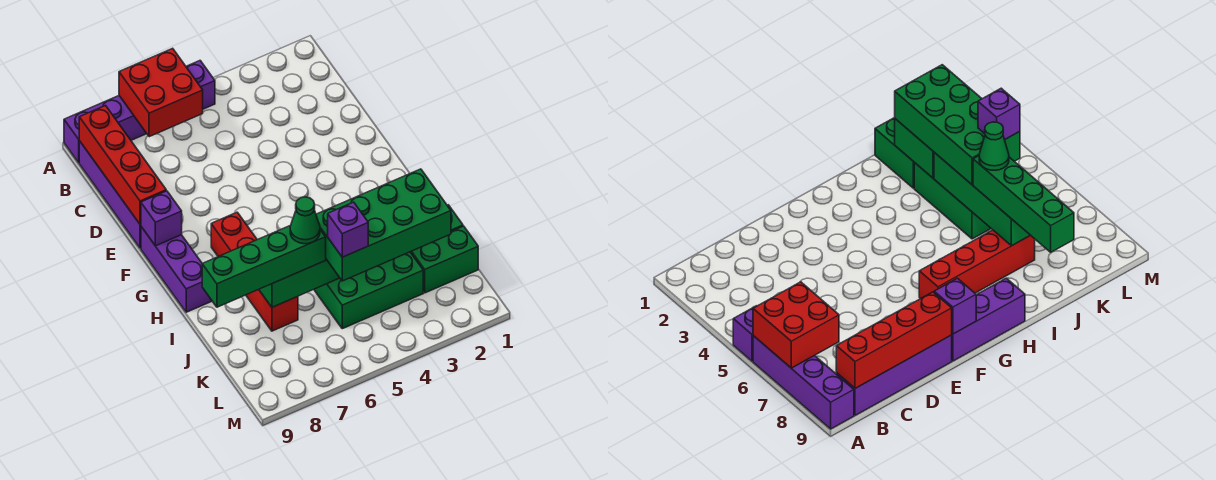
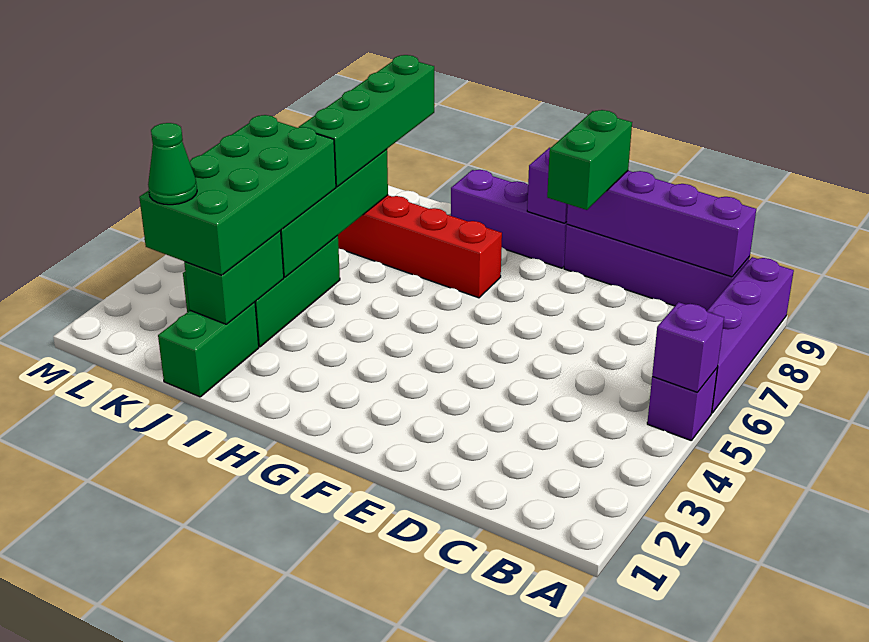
red 2x2 brick [119,48,203,137] -> none
red 1x4 brick [79,106,166,225] -> purple 1x4 brick [567,171,756,277]
green 1x1 cone [290,197,320,244] -> green 1x1 cone moved to [148,123,197,205]
green 1x2 brick [411,226,478,293] -> green 1x2 brick moved to [547,110,632,210]
purple 1x1 brick [328,202,368,257] -> purple 1x1 brick moved to [652,302,724,392]

